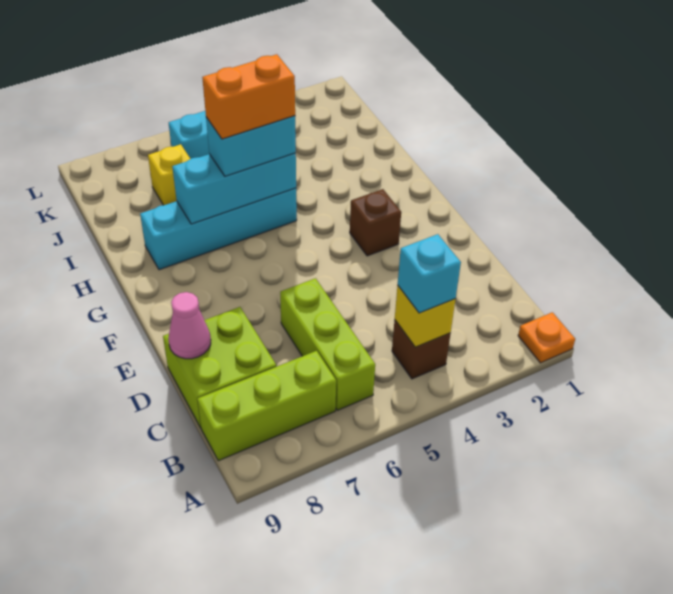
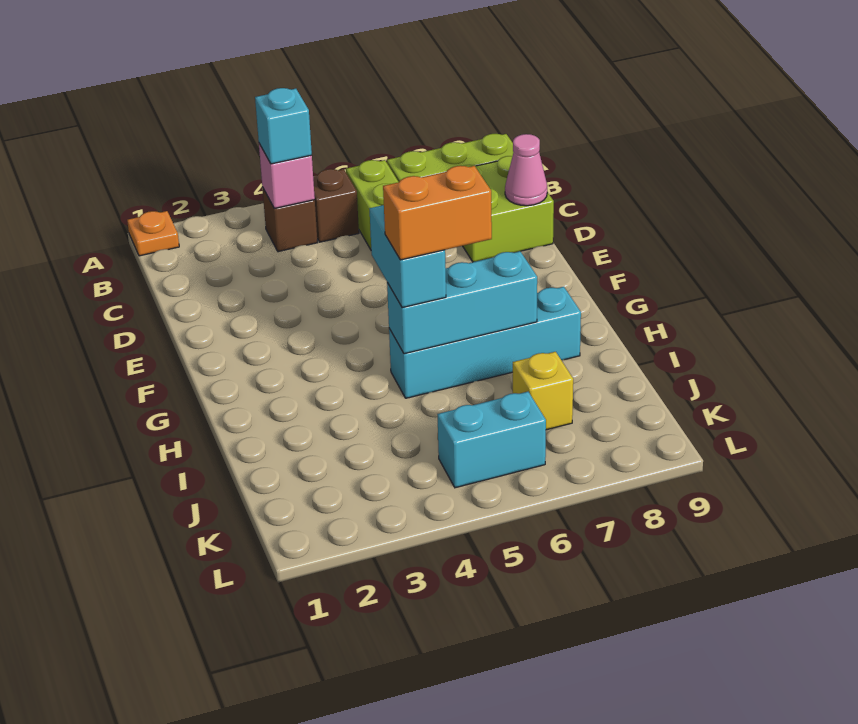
yellow 1x1 brick [395,285,455,347] -> pink 1x1 brick [259,144,315,208]
brown 1x1 brick [350,189,401,256] -> brown 1x1 brick moved to [313,169,359,242]
cyan 1x2 brick [206,116,296,176] -> cyan 1x2 brick turned to [370,205,446,308]

